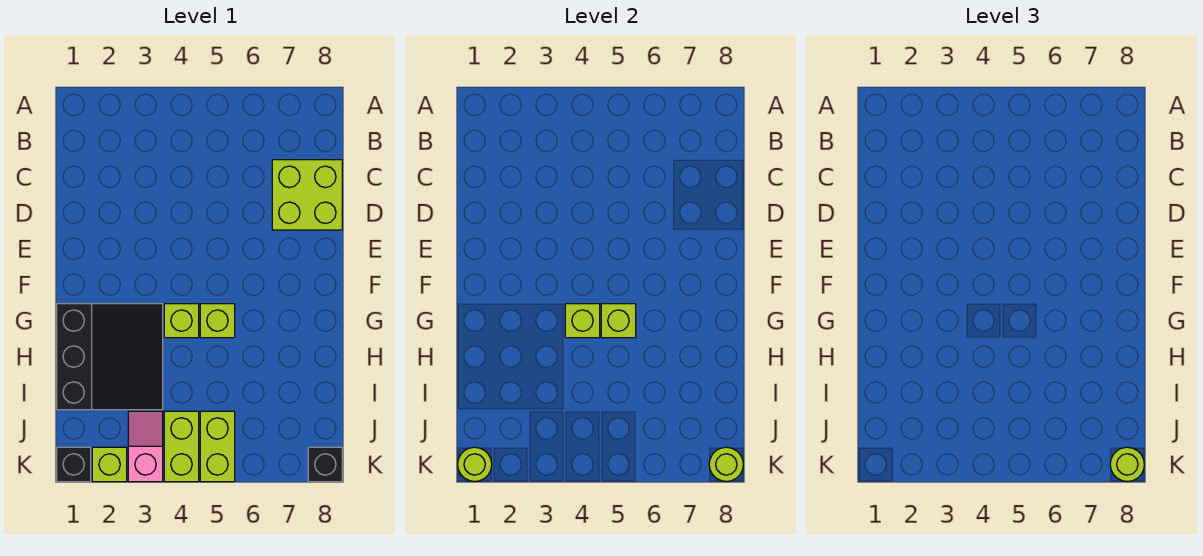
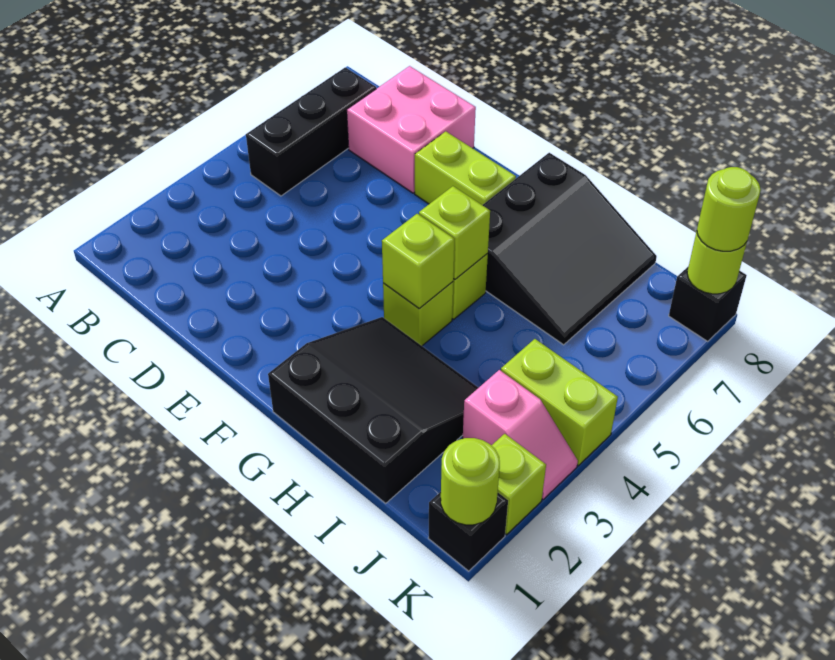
none -> black 1x3 brick [246,67,376,196]
lime 2x2 brick [272,160,342,230] -> pink 2x2 brick [347,66,476,193]
none -> black 3x3 slope [483,153,657,345]
pink 1x2 slope [128,411,163,482] -> pink 1x2 slope turned to [463,370,578,499]
lime 1x2 brick [200,411,235,482] -> lime 1x2 brick moved to [415,131,516,205]

